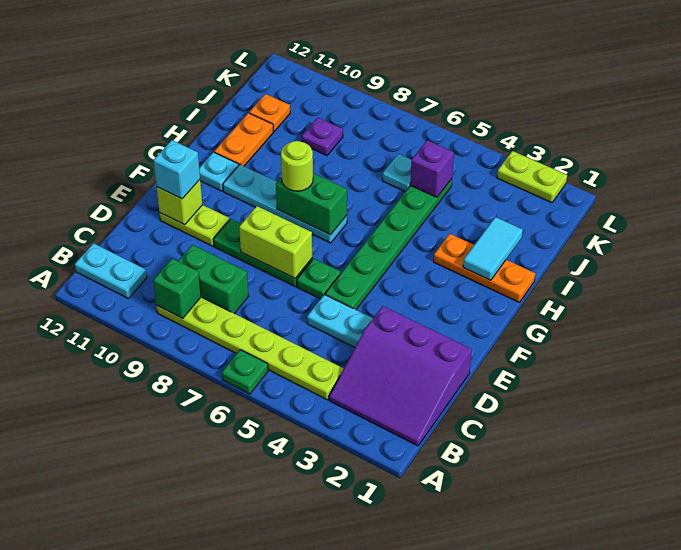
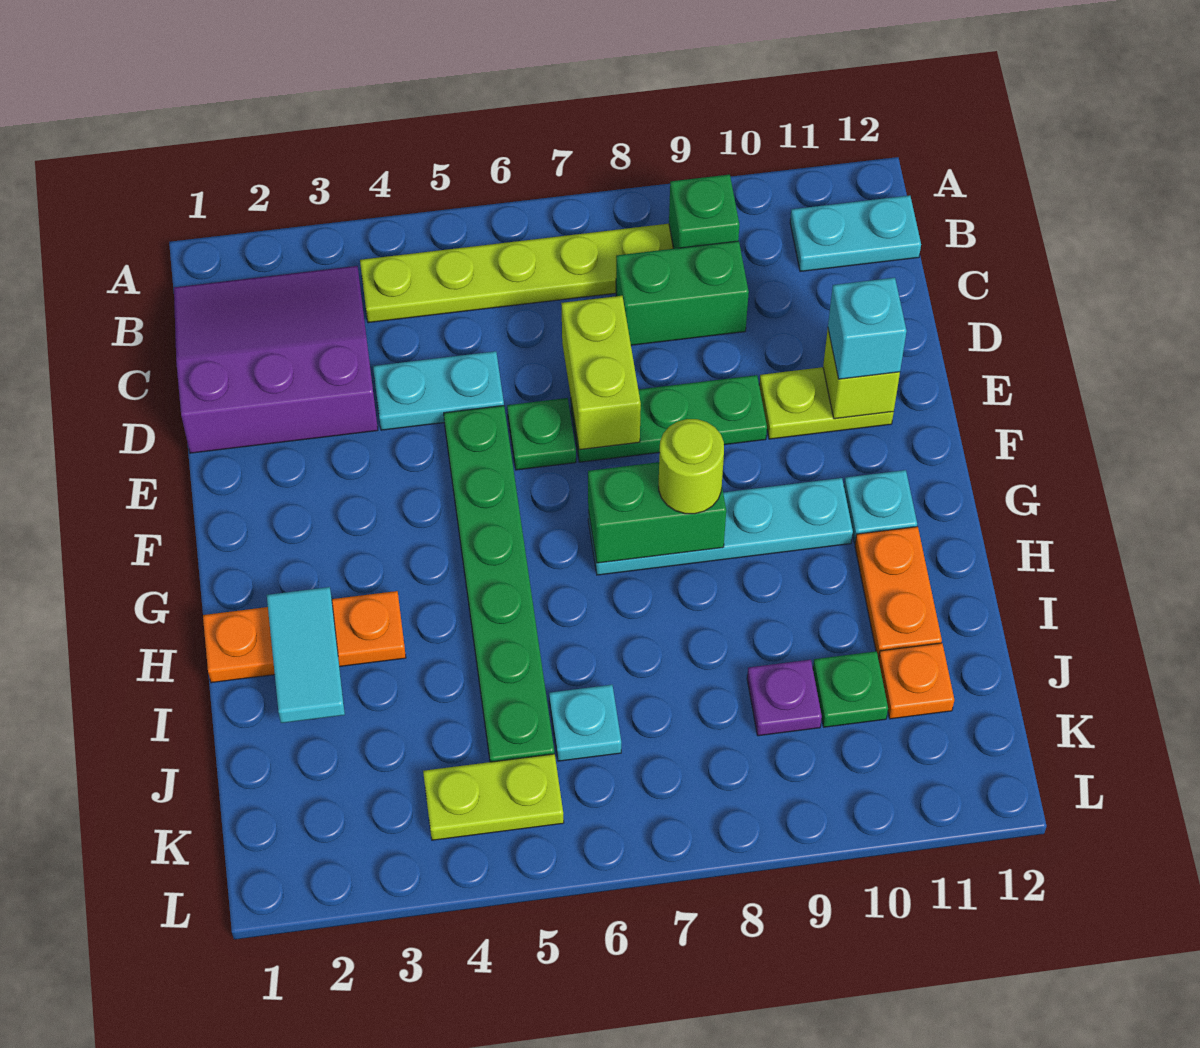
green 1x1 plate [222,350,268,394] -> green 1x1 plate moved to [813,651,888,727]
lime 1x2 brick [239,206,312,278] -> lime 1x2 brick turned to [561,296,641,450]
purple 1x1 brick [410,140,454,197] -> none
lime 1x2 plate [497,151,567,203] -> lime 1x2 plate moved to [423,754,564,840]

